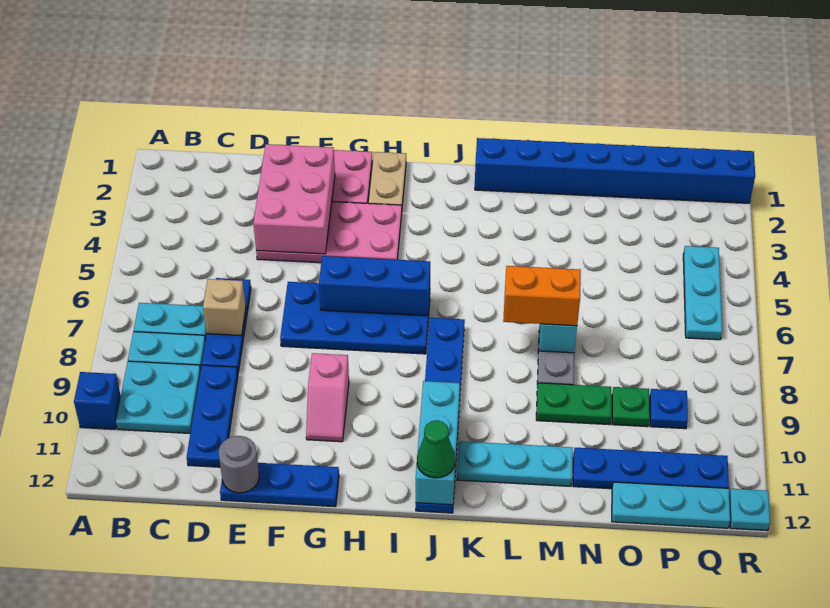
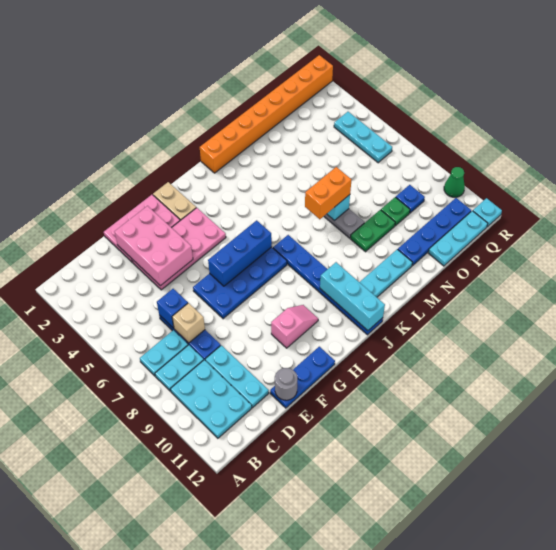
blue 1x1 brick [74,372,121,429] -> blue 1x1 brick moved to [157,289,188,328]
cyan 2x2 plate [116,361,201,433] -> cyan 2x3 plate [171,360,252,438]
blue 1x3 plate [187,365,238,467] -> cyan 1x3 plate [205,345,269,408]
pink 1x2 slope [306,353,349,442] -> pink 1x2 slope turned to [271,305,318,348]
green 1x1 cone [417,420,455,478] -> green 1x1 cone moved to [444,167,465,197]
blue 1x8 brick [475,138,755,203] -> orange 1x8 brick [200,55,333,173]

